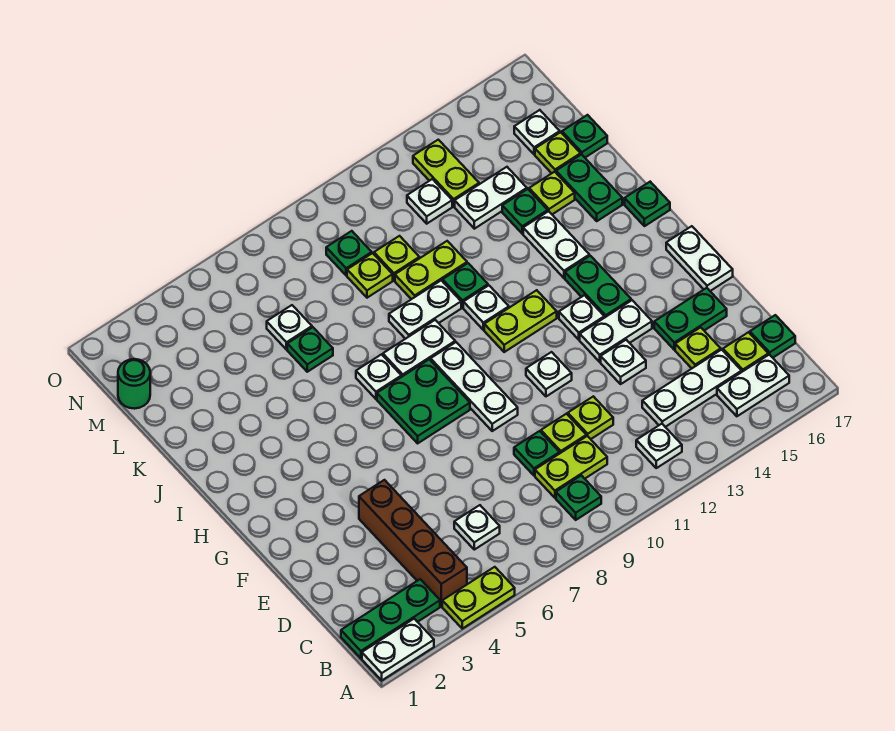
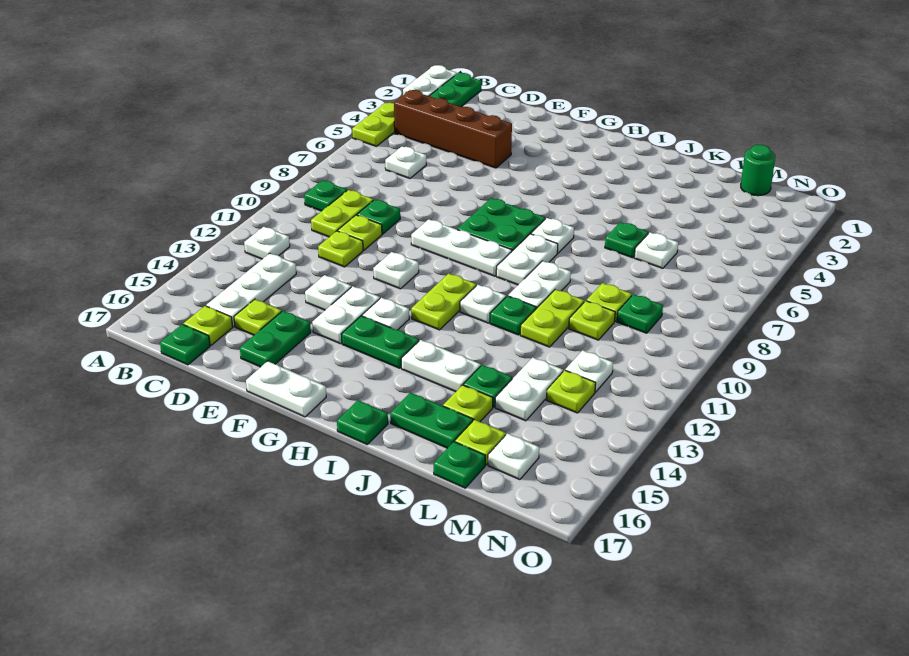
white 1x2 plate [717,354,789,416] -> none
lime 1x2 plate [413,140,479,206] -> lime 1x1 plate [547,370,596,413]

